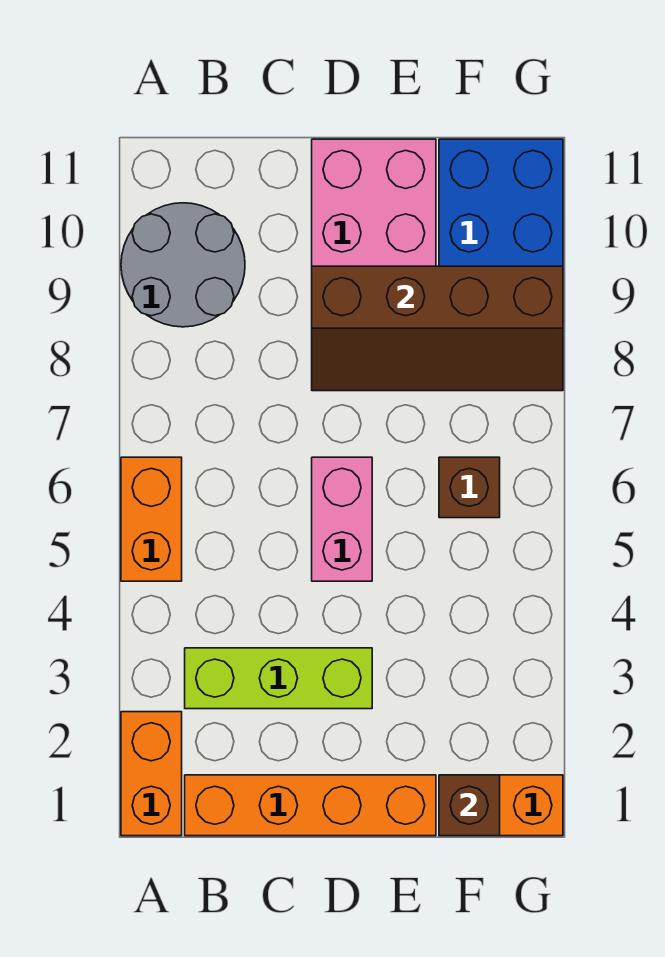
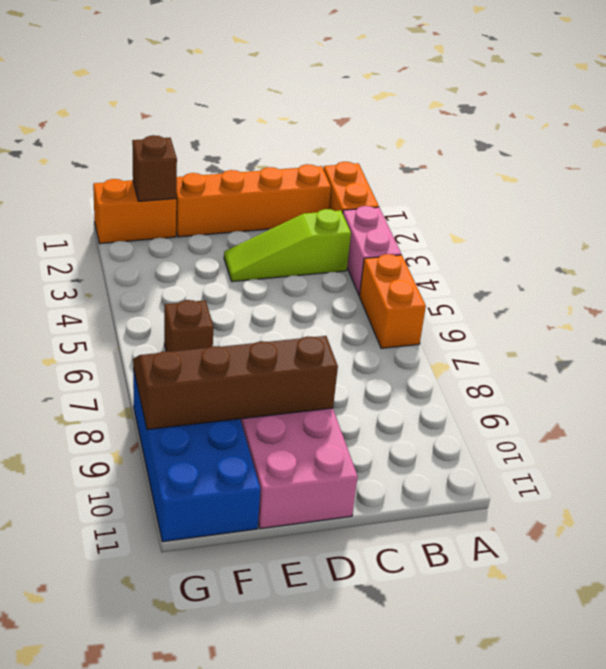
grey 2x2 round brick [121,203,245,327] -> none
lime 1x3 brick [185,648,372,709] -> lime 1x3 slope [224,209,351,282]
pink 1x2 brick [312,457,372,581] -> pink 1x2 brick moved to [343,206,401,296]

